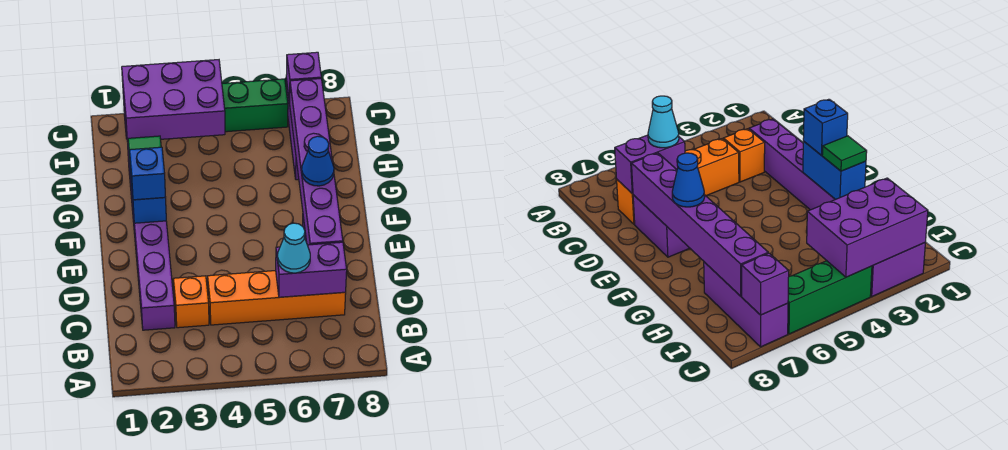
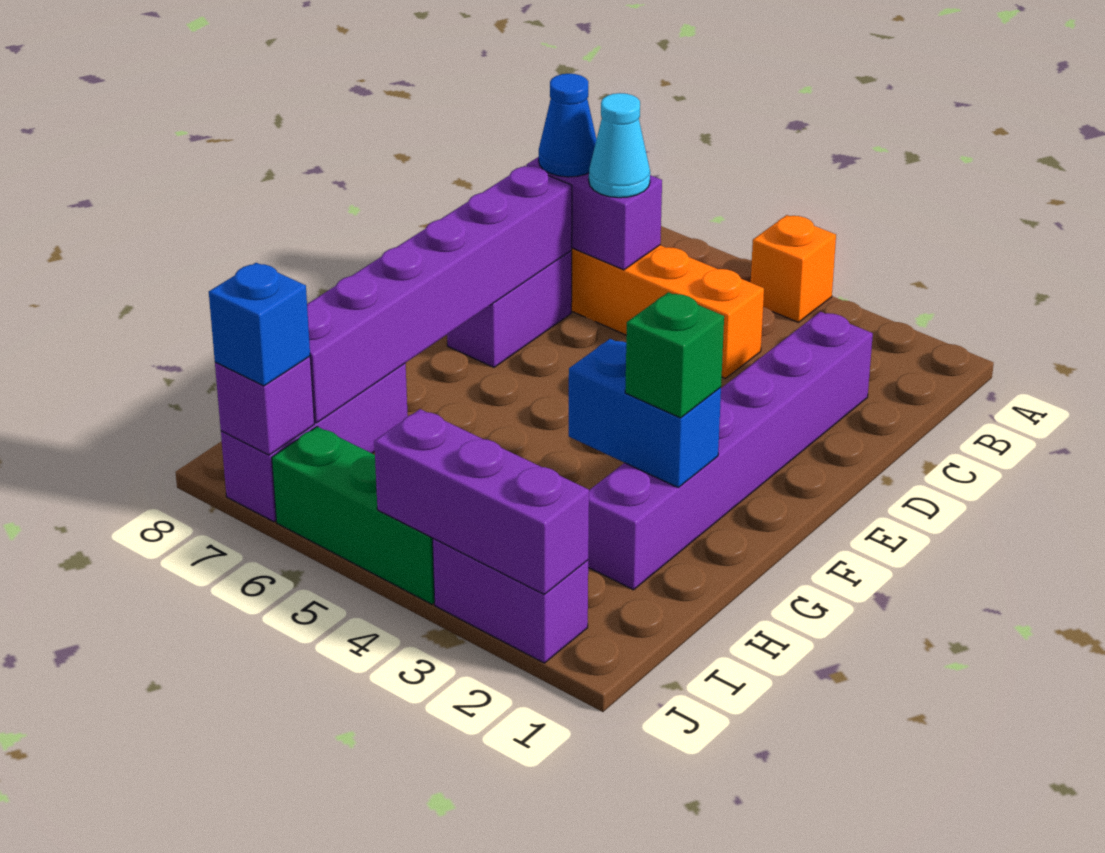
orange 1x1 brick [173,276,209,328] -> orange 1x1 brick moved to [751,215,836,322]
blue 1x2 brick [129,158,166,223] -> blue 1x2 brick turned to [569,339,721,487]
blue 1x1 brick [130,147,165,200] -> blue 1x1 brick moved to [209,263,310,386]
blue 1x1 cone [302,136,334,186] -> blue 1x1 cone moved to [539,74,597,177]
green 1x1 tile [128,136,161,170] -> green 1x1 brick [625,292,724,418]
purple 2x3 brick [122,60,225,142] -> purple 1x3 brick [374,409,589,594]

